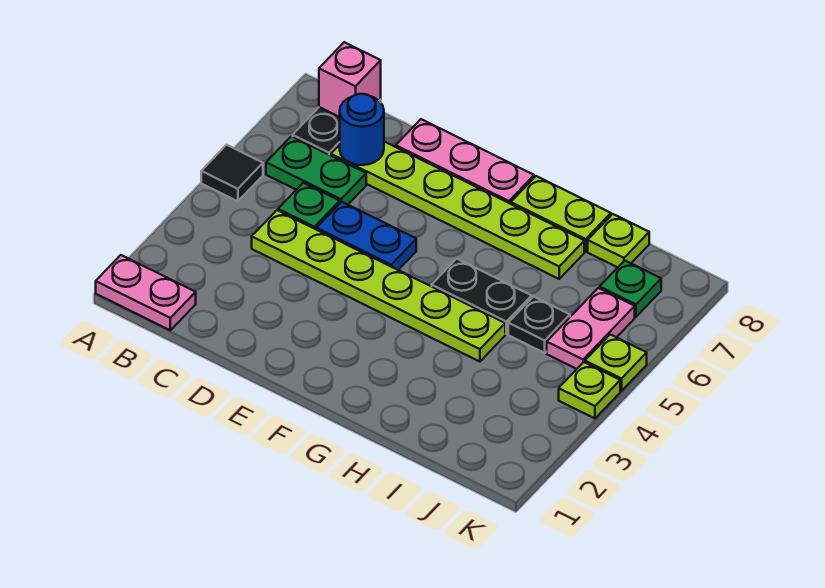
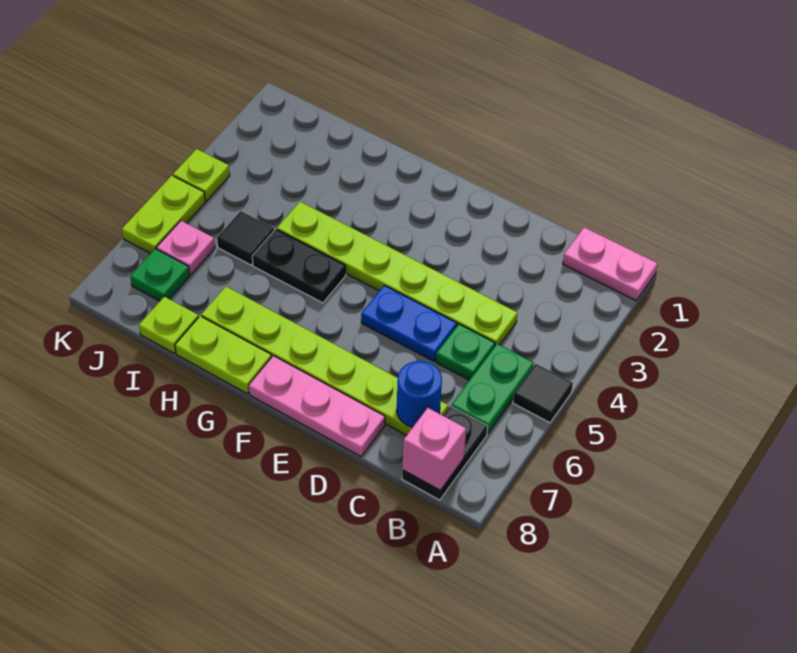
green 1x2 plate [266,136,366,204] -> green 1x2 plate turned to [451,344,534,434]
black 1x1 plate [508,297,570,353] -> black 1x1 tile [217,211,274,265]
pink 1x2 plate [547,288,635,369] -> pink 1x1 plate [157,221,215,275]
lime 1x1 plate [585,335,647,391] -> lime 1x2 plate [122,176,205,254]

